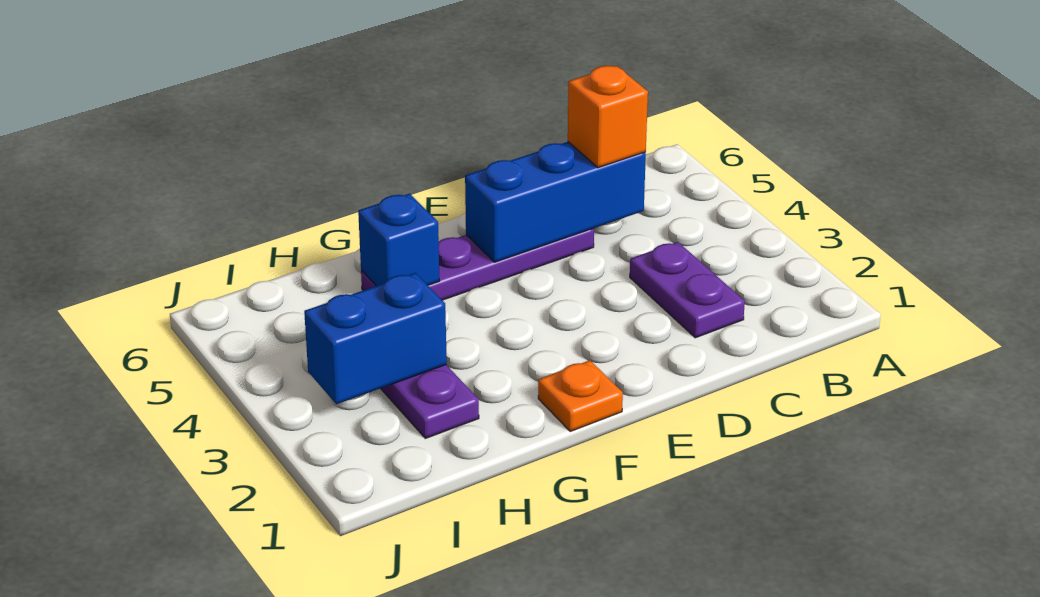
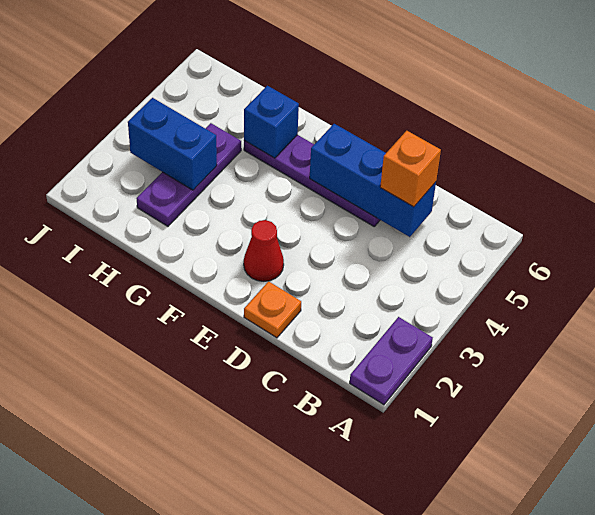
purple 1x2 plate [630,242,745,338] -> purple 1x2 plate moved to [350,317,433,405]
none -> red 1x1 cone [244,220,284,281]
orange 1x1 plate [538,360,623,431] -> orange 1x1 plate moved to [244,281,301,338]

